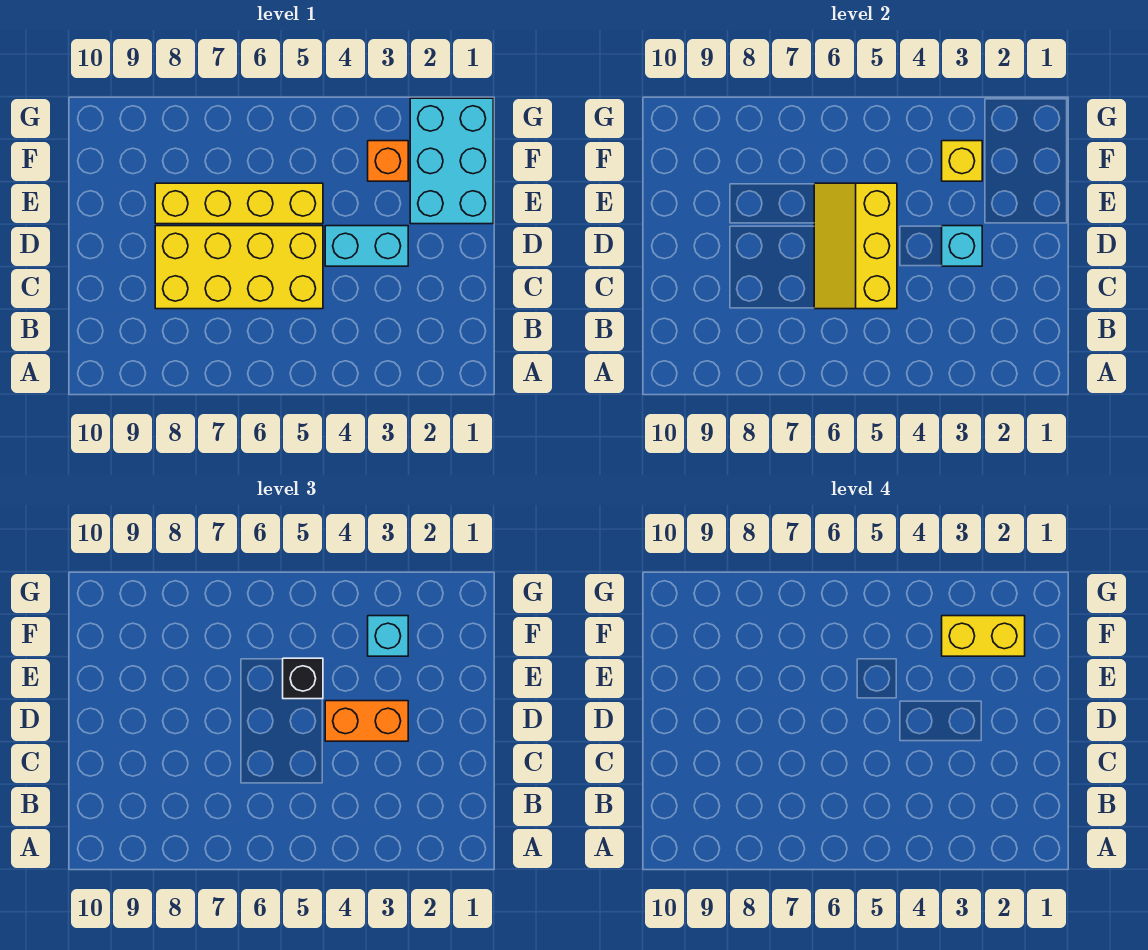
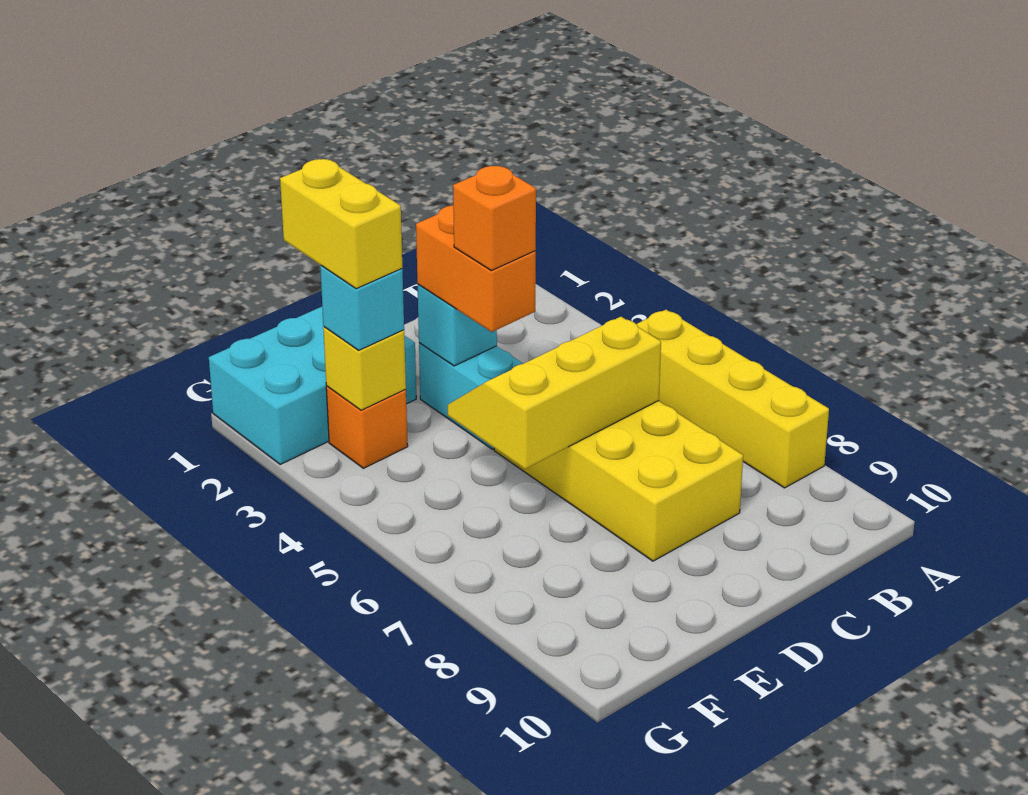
yellow 2x3 slope [814,183,897,309] -> yellow 2x3 slope turned to [448,317,661,469]
none -> orange 1x1 brick [453,166,536,271]
yellow 1x4 brick [155,183,323,224] -> yellow 1x4 brick moved to [637,310,829,488]
black 1x1 brick [283,658,323,699] -> none

